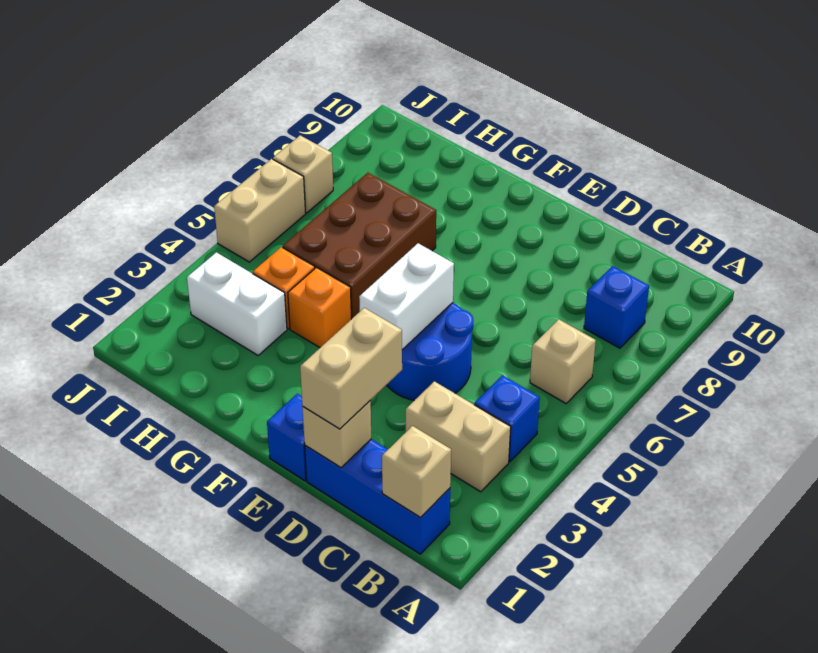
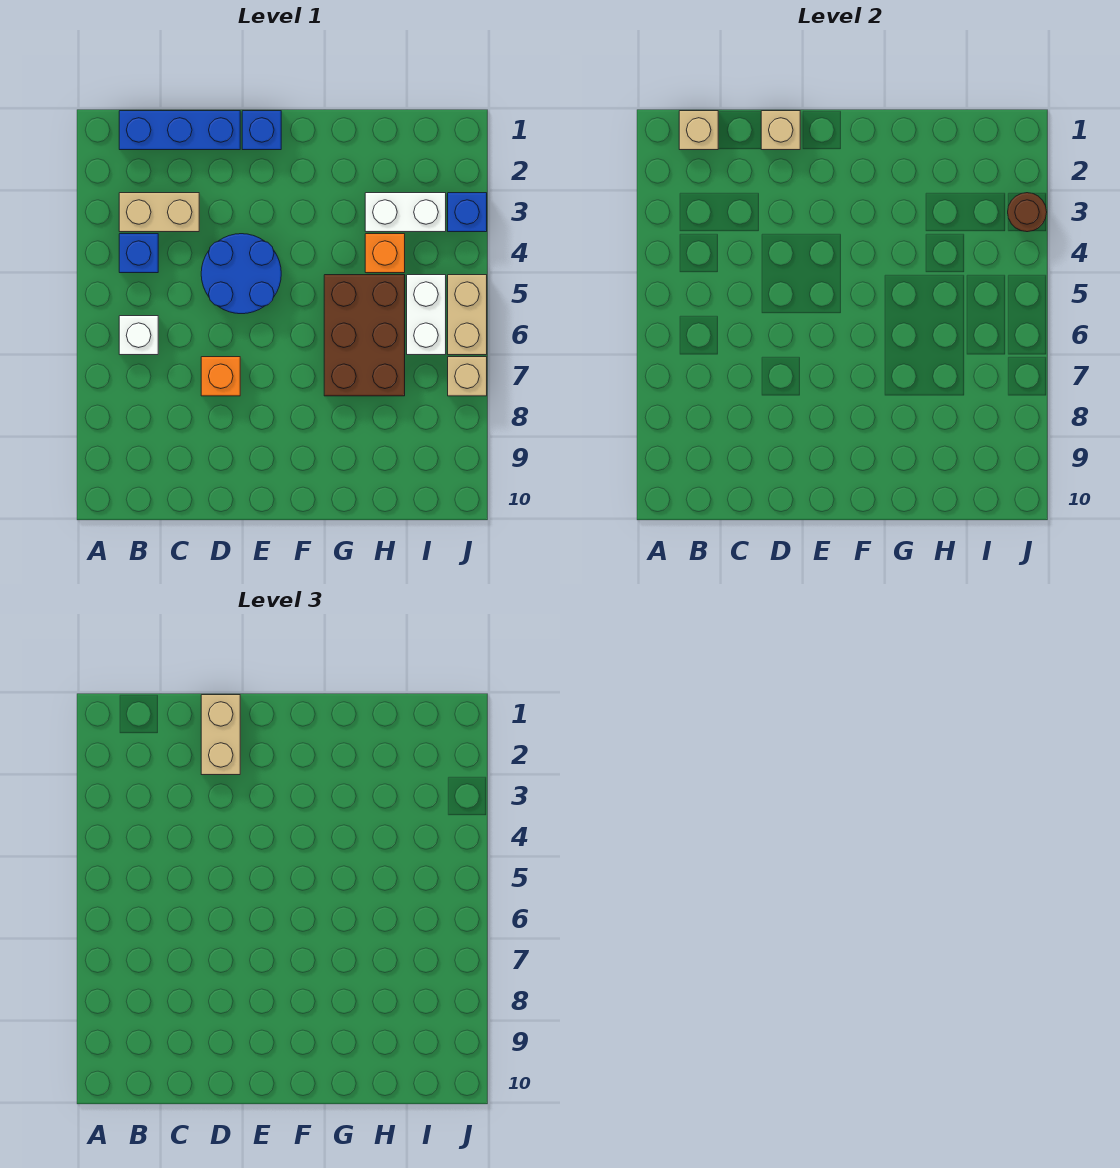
tan 1x1 brick [530,319,596,403] -> white 1x1 brick [119,316,158,355]
blue 1x1 brick [584,266,649,348] -> blue 1x1 brick moved to [448,193,487,232]
white 1x2 brick [359,243,454,350] -> white 1x2 brick moved to [407,275,446,355]
orange 1x1 brick [288,268,351,348] -> orange 1x1 brick moved to [201,357,240,396]
none -> brown 1x1 round brick [1008,193,1047,232]

